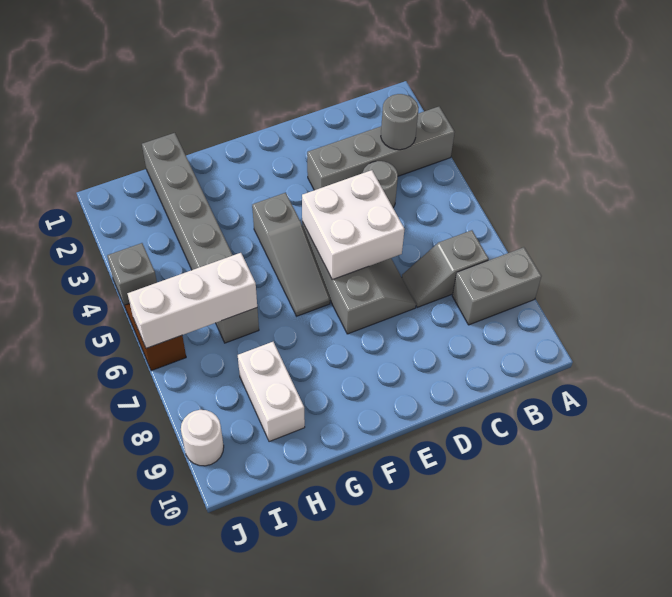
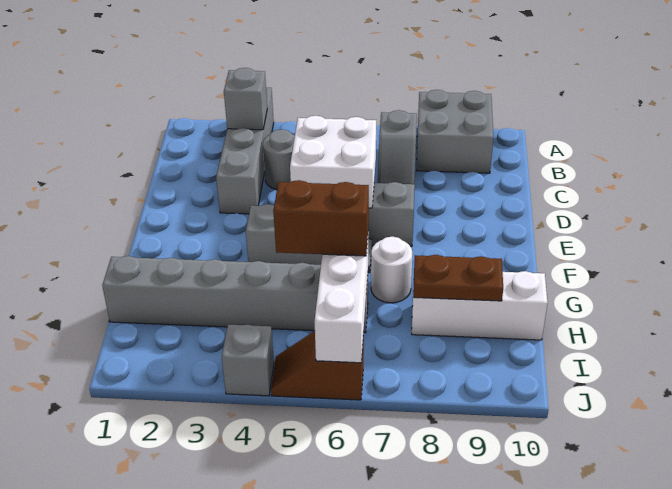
grey 1x2 brick [452,247,541,325] -> grey 2x2 brick [416,90,493,173]
grey 1x1 round brick [381,94,419,150] -> grey 1x1 brick [224,68,267,130]
none -> brown 1x2 brick [273,180,369,256]
white 1x2 brick [238,342,305,442] -> white 1x3 brick [412,271,548,340]
none -> brown 1x2 plate [413,255,503,301]
white 1x1 round brick [181,410,224,466] -> white 1x1 round brick moved to [371,237,412,303]

